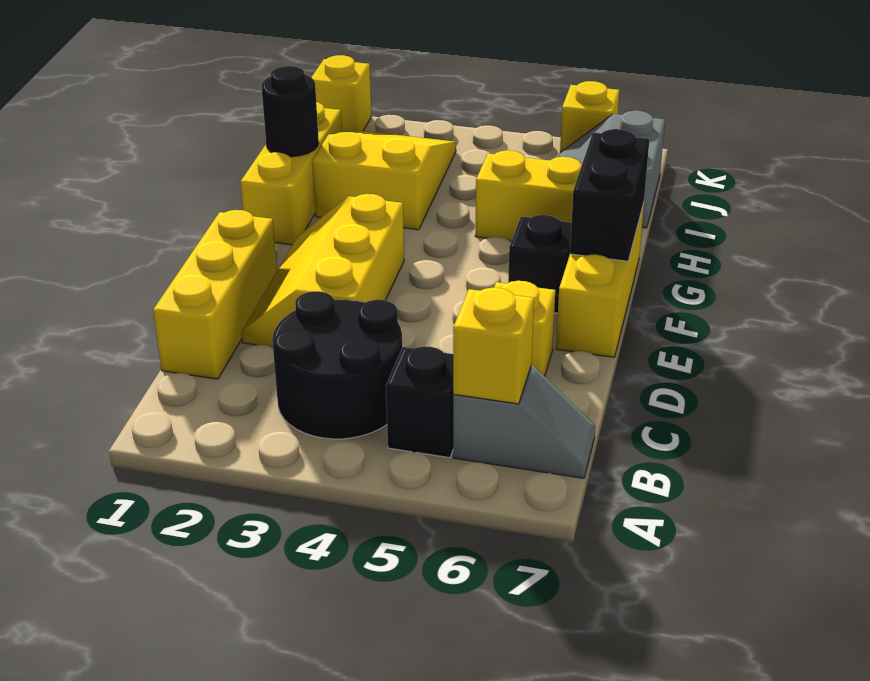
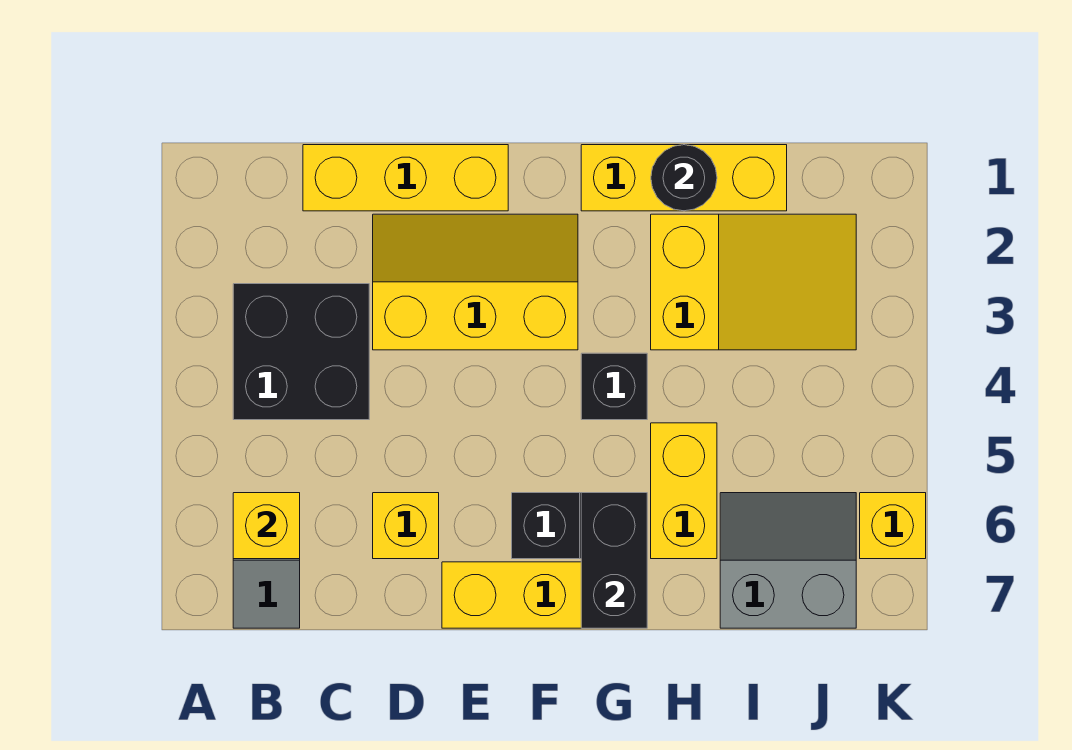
black 2x2 round brick [272,291,402,439] -> black 2x2 brick [233,284,369,420]
black 1x1 brick [386,346,454,458] -> black 1x1 brick moved to [581,353,647,420]
black 1x2 brick [570,129,649,261] -> black 1x2 brick turned to [581,493,647,628]
yellow 1x1 brick [311,55,371,132] -> none

